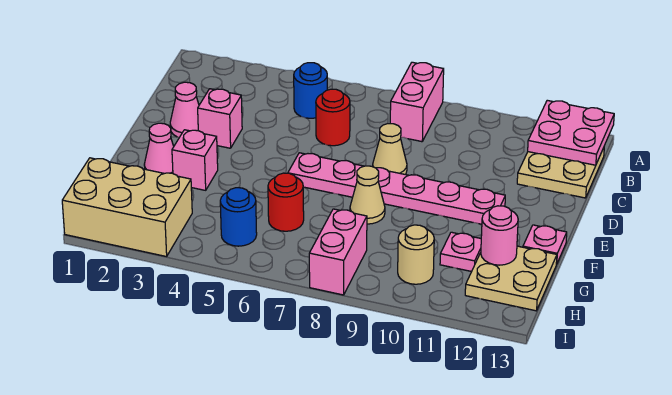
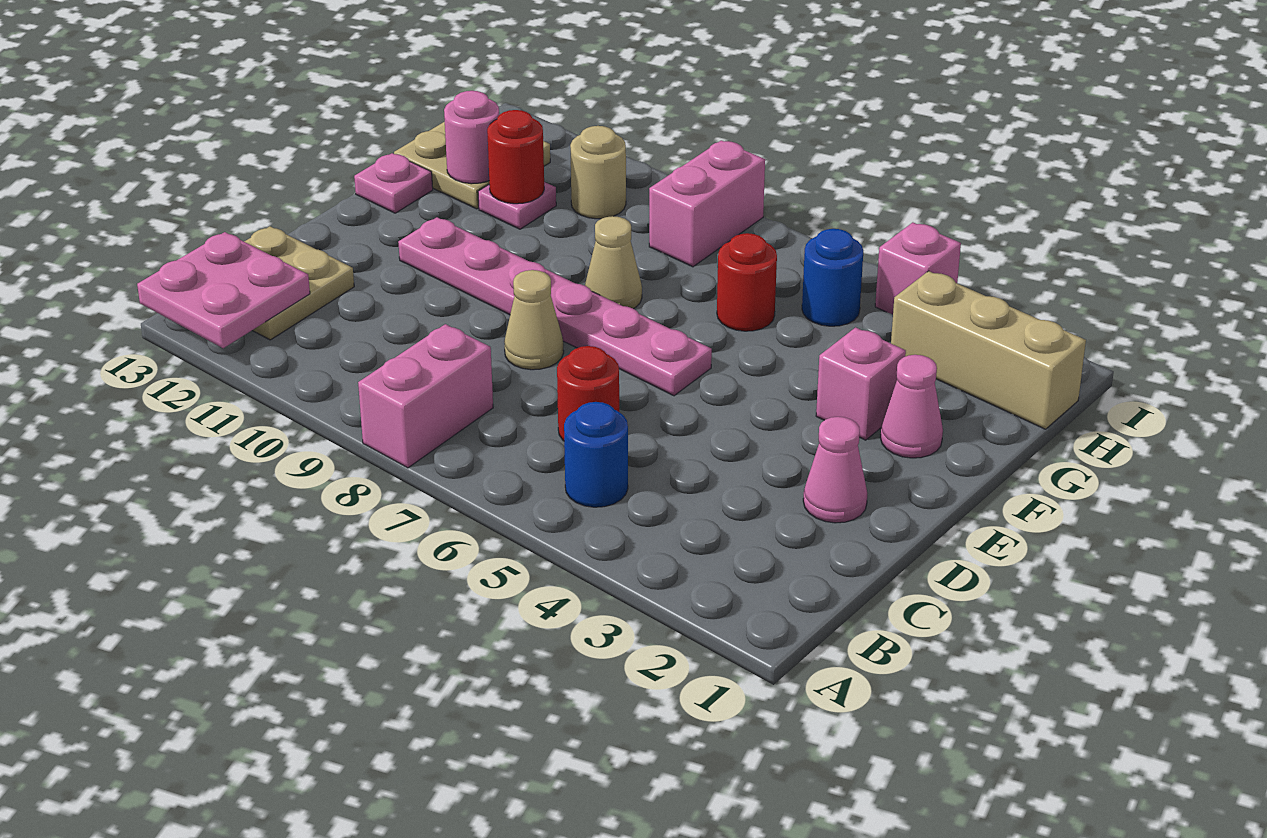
pink 1x1 brick [198,89,242,148] -> pink 1x1 brick moved to [875,222,961,314]
none -> red 1x1 round brick [487,110,544,204]
tan 2x3 brick [62,158,192,257] -> tan 1x3 brick [891,271,1086,429]

